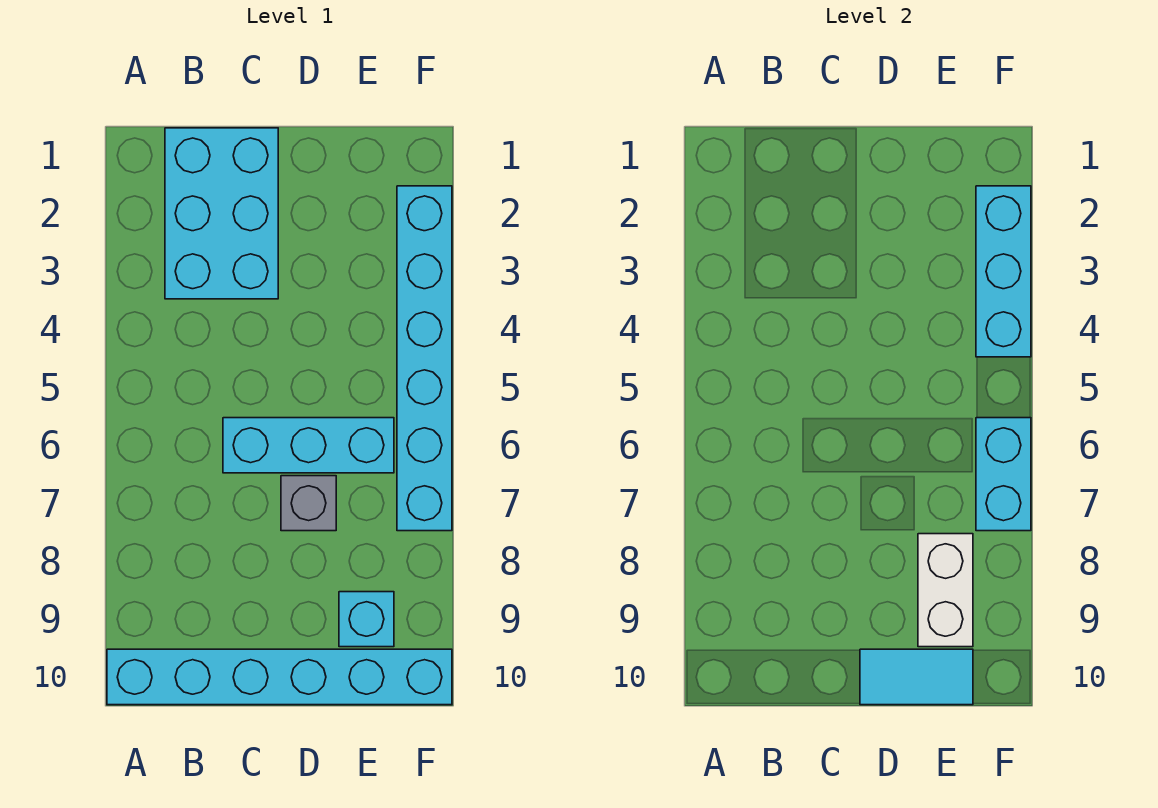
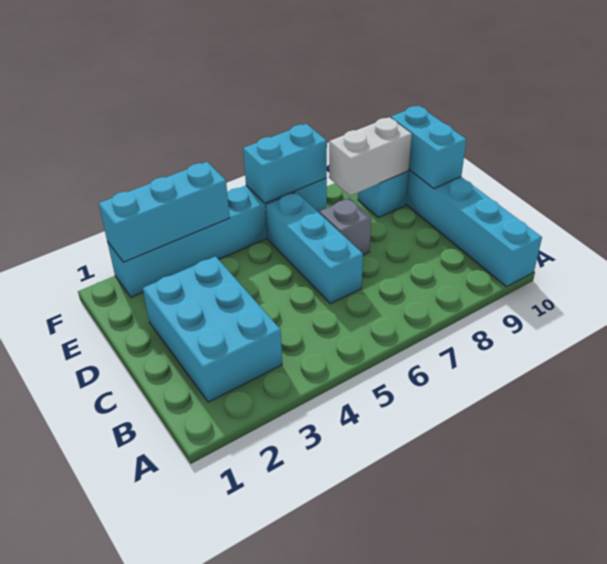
cyan 2x3 brick [165,128,278,299] -> cyan 2x3 brick turned to [143,256,282,402]
cyan 1x2 tile [860,649,973,705] -> cyan 1x2 brick [391,106,466,189]

